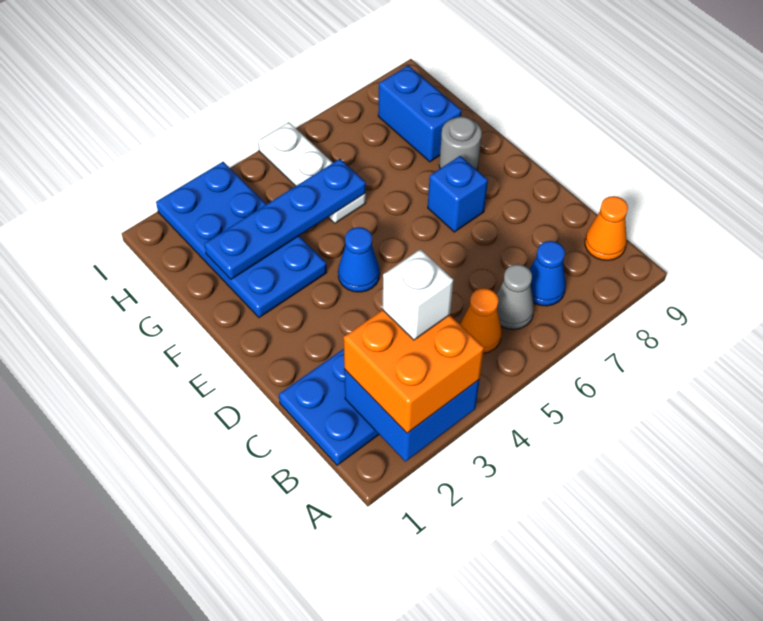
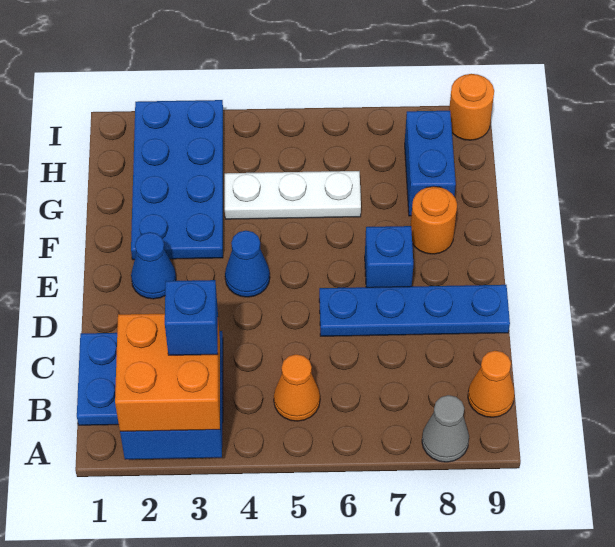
white 1x1 brick [382,249,453,340] -> blue 1x1 brick [165,280,218,355]
grey 1x1 cone [496,264,534,329] -> grey 1x1 cone moved to [422,395,469,462]
blue 1x1 cone [529,241,566,306] -> blue 1x1 cone moved to [131,232,176,299]
grey 1x1 round brick [439,117,482,170] -> orange 1x1 round brick [411,186,457,254]
blue 1x4 plate [204,159,366,279] -> blue 1x4 plate moved to [319,285,510,336]
white 1x3 plate [258,122,366,223] -> white 1x3 plate turned to [225,171,361,219]
none -> orange 1x1 round brick [449,74,494,140]

